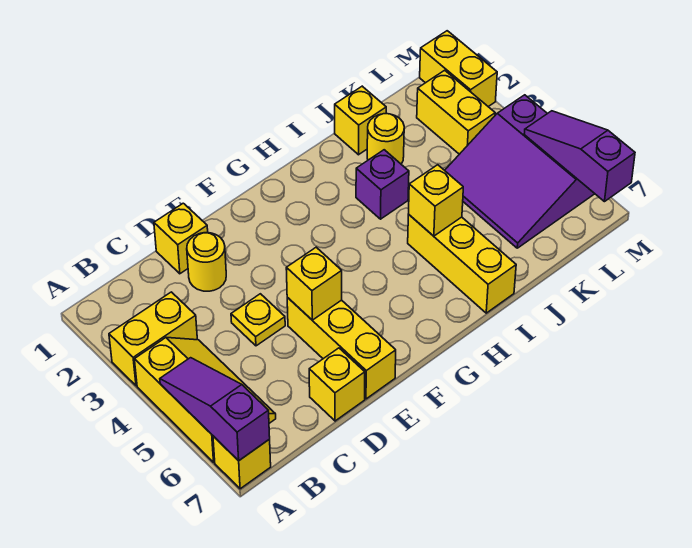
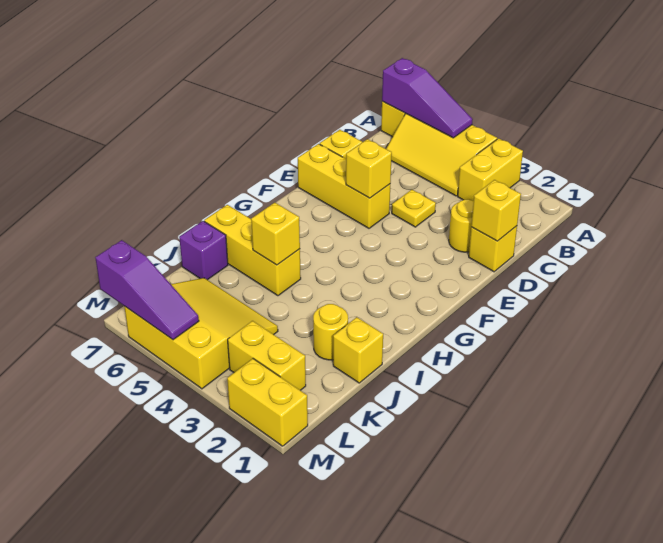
none -> yellow 1x1 brick [471,180,521,241]
purple 1x1 brick [356,150,409,219] -> purple 1x1 brick moved to [179,221,228,280]
purple 3x3 slope [445,95,595,248] -> yellow 3x3 slope [124,278,278,389]

